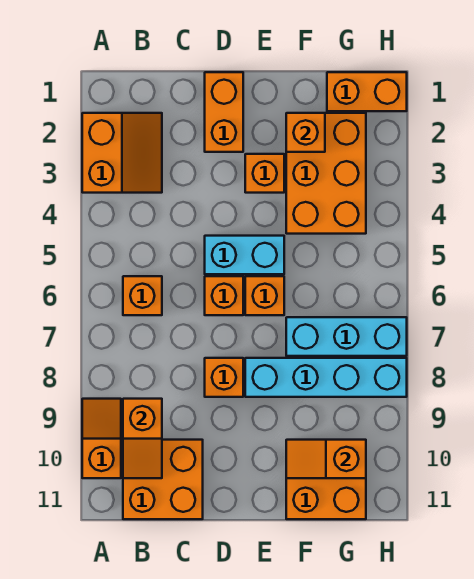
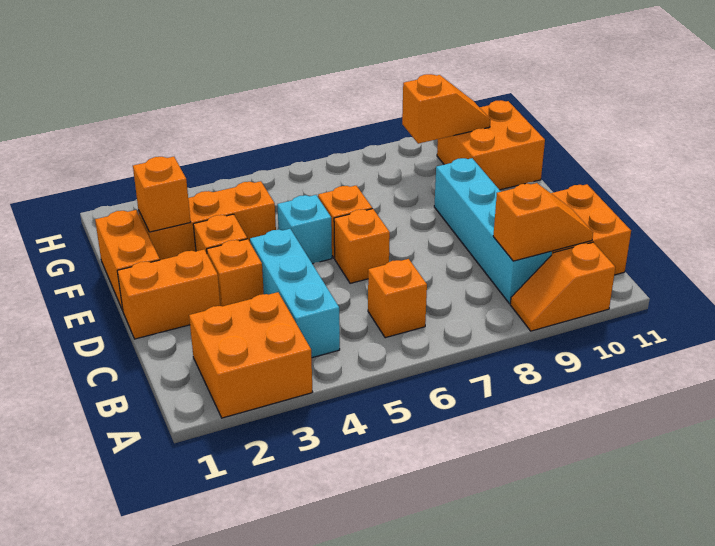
orange 2x2 slope [82,113,162,193] -> orange 2x2 brick [189,292,312,418]
cyan 1x2 brick [205,236,284,274] -> cyan 1x1 brick [277,195,332,264]
orange 1x1 brick [205,358,243,397] -> orange 1x1 brick moved to [207,239,264,306]
cyan 1x4 brick [245,358,407,397] -> cyan 1x4 brick moved to [434,158,552,304]
orange 2x3 brick [286,113,366,234] -> orange 1x3 brick [138,181,276,260]
cyan 1x3 brick [286,317,407,356] -> cyan 1x3 brick moved to [250,229,340,358]
orange 1x2 slope [286,440,366,478] -> orange 1x2 slope turned to [402,74,490,144]
orange 1x2 brick [327,72,407,111] -> orange 1x2 brick moved to [95,210,160,310]

